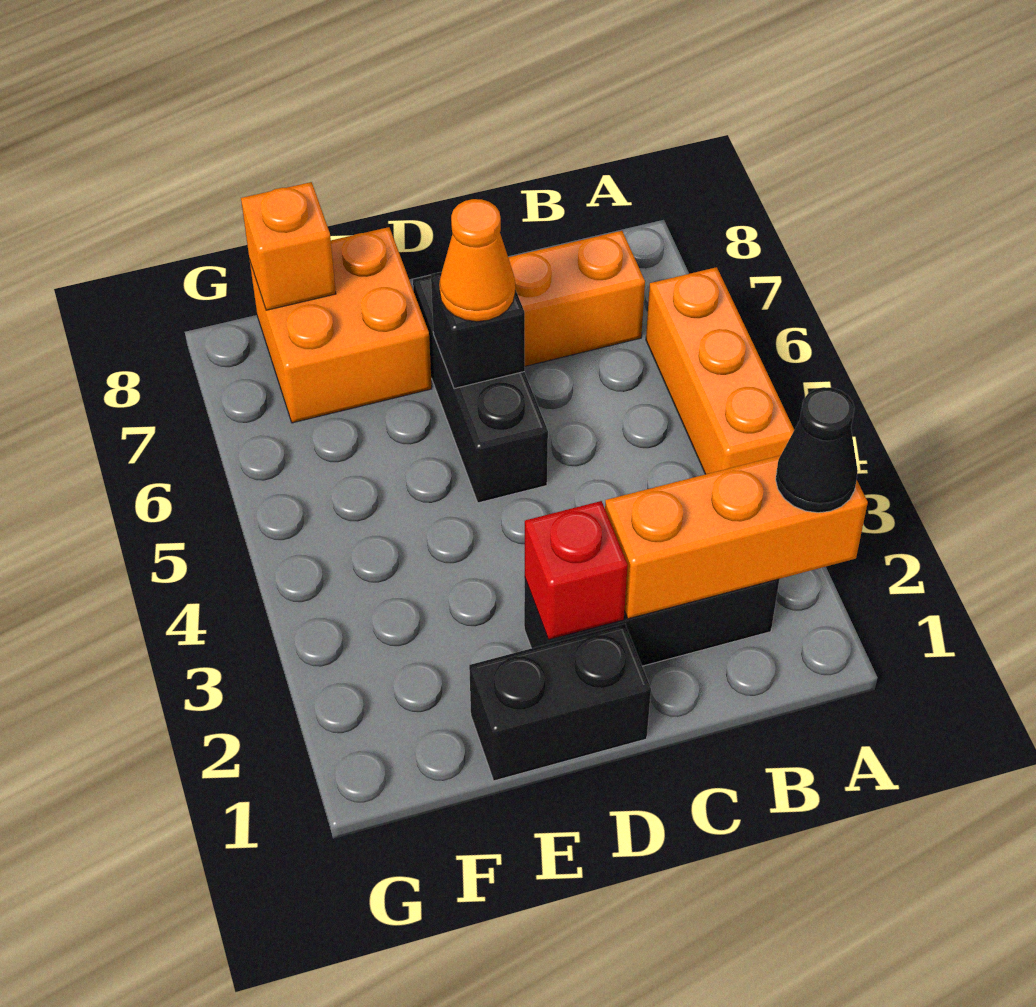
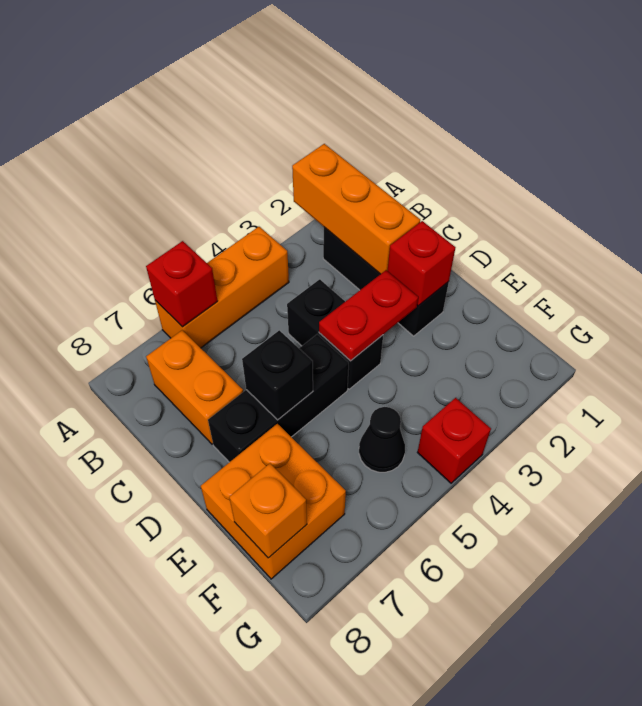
black 1x1 cone [776,387,858,513] -> black 1x1 cone moved to [359,407,405,472]
none -> red 1x1 brick [146,241,217,327]
black 1x2 brick [469,624,651,781] -> black 1x2 brick moved to [287,279,383,389]
none -> red 1x2 plate [319,270,418,361]
orange 1x1 cone [439,199,515,322] -> none
none -> red 1x1 brick [418,398,491,483]

